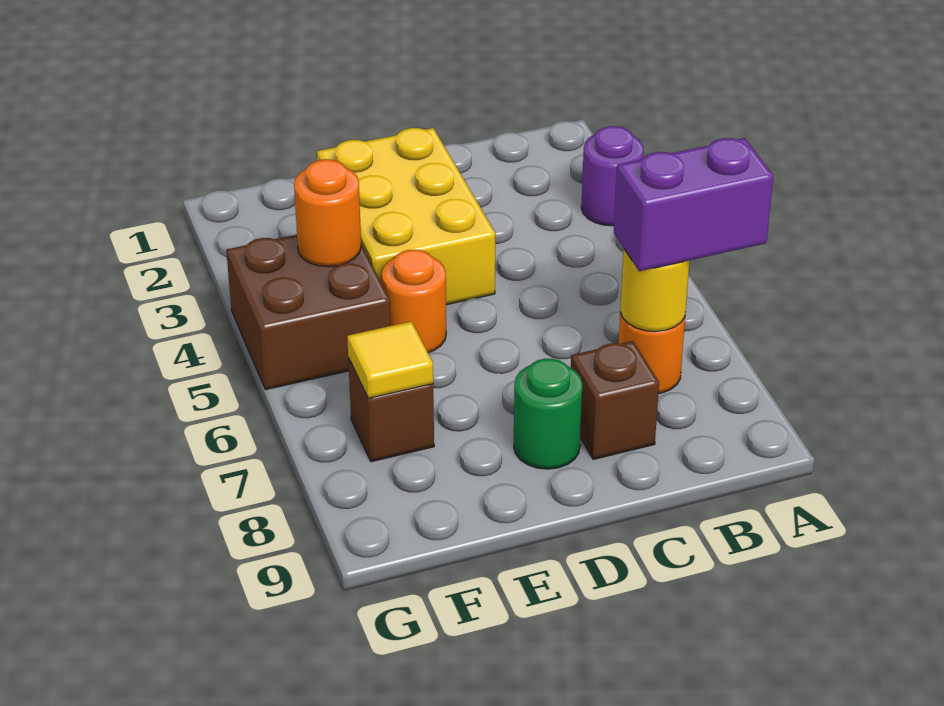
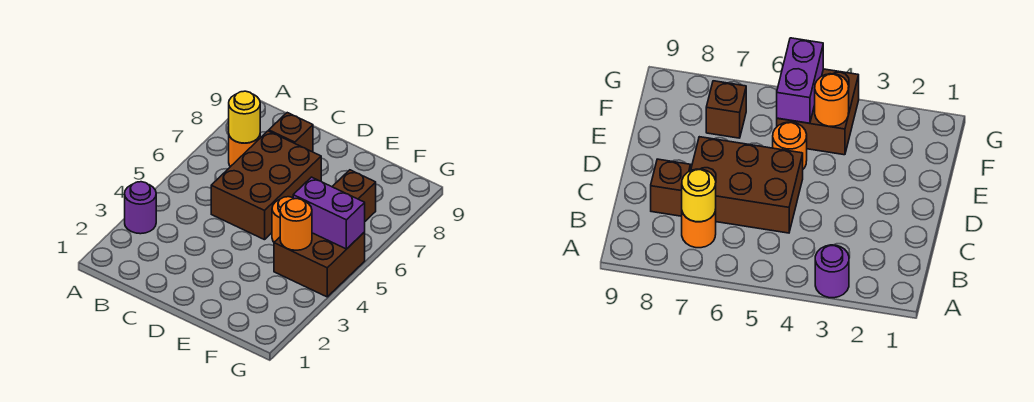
purple 1x2 brick [614,138,773,271] -> purple 1x2 brick moved to [293,177,365,249]
none -> brown 2x3 brick [211,131,321,240]
yellow 2x3 brick [317,128,495,305] -> none
green 1x1 round brick [514,359,582,469] -> none
yellow 1x1 tile [347,321,433,398] -> none

